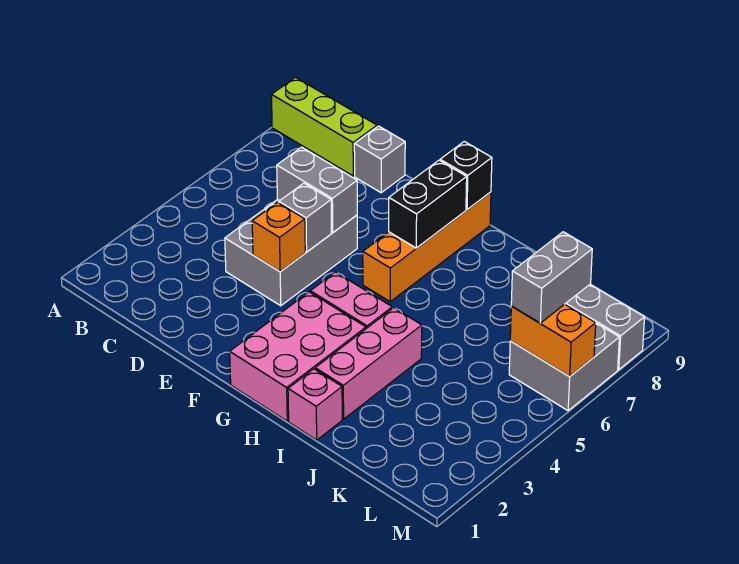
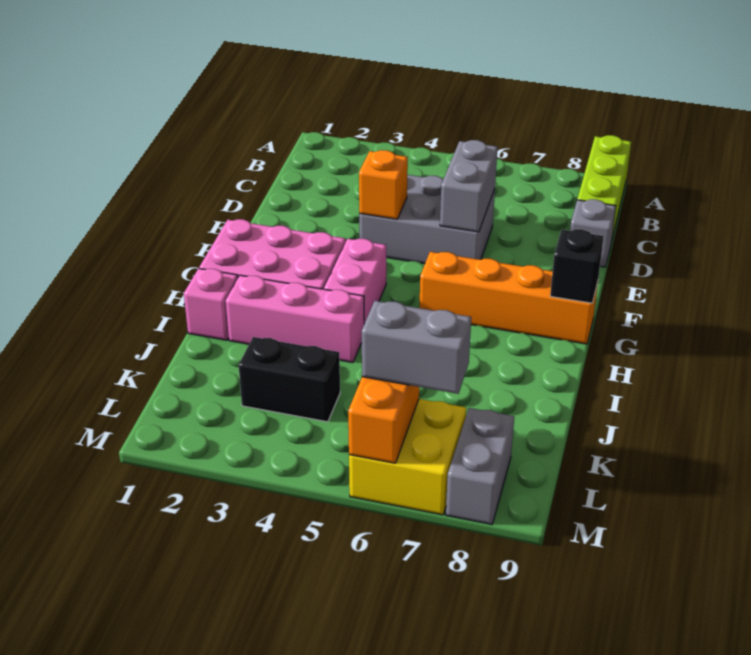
grey 1x1 brick [279,183,331,252] -> none
black 1x2 brick [389,160,467,248] -> black 1x2 brick moved to [239,337,340,422]
grey 2x2 brick [509,323,619,411] -> yellow 2x2 brick [349,399,466,515]

